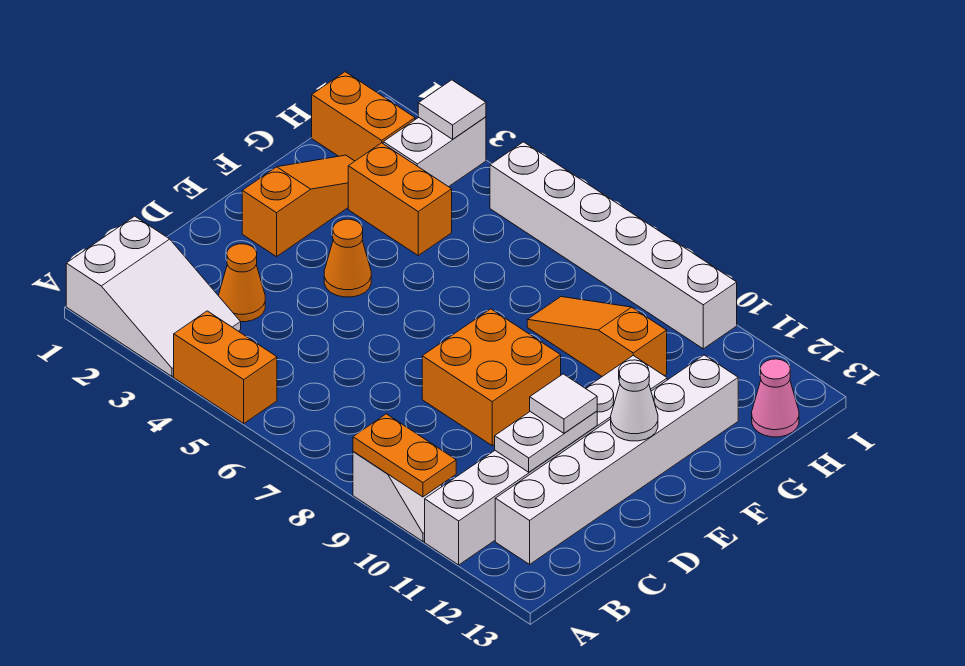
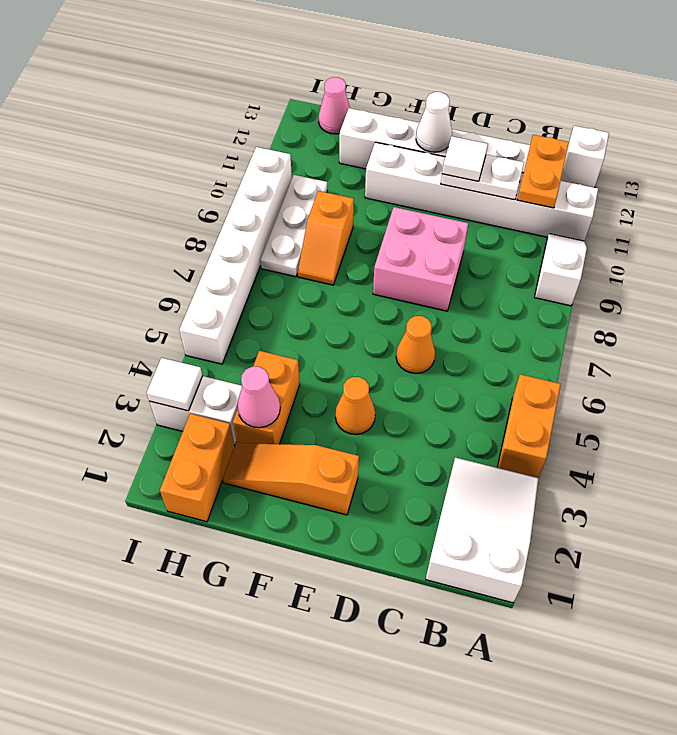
orange 1x2 plate [353,414,456,497] -> orange 1x2 plate moved to [517,135,569,208]
none -> white 1x1 brick [561,126,609,188]
orange 1x1 cone [218,244,265,322] -> orange 1x1 cone moved to [396,316,435,373]
orange 2x2 brick [422,309,561,445] -> pink 2x2 brick [373,207,468,311]
none -> pink 1x1 cone [238,367,280,428]
orange 1x3 slope [527,297,667,376] -> orange 1x2 slope [298,191,354,285]
none -> white 1x3 plate [260,175,327,277]

